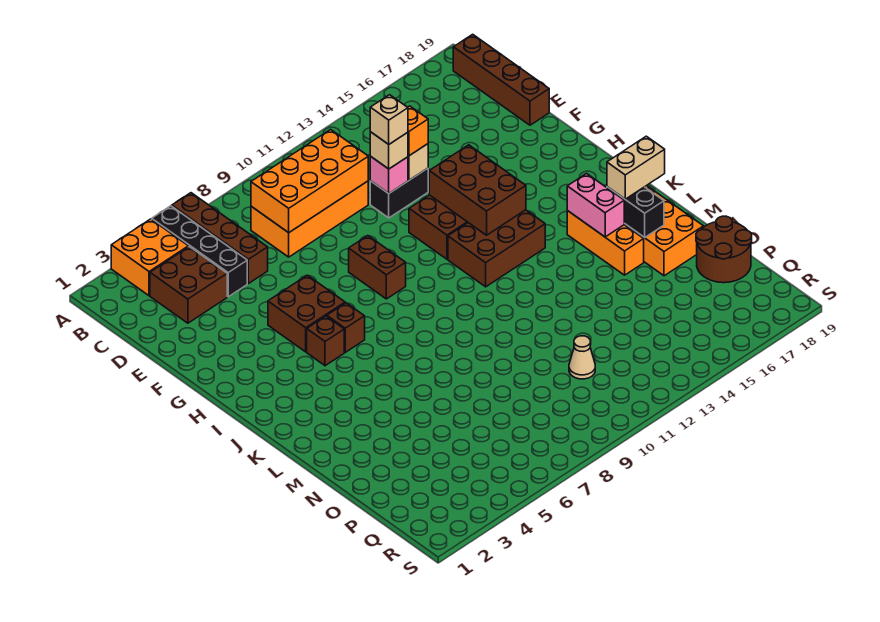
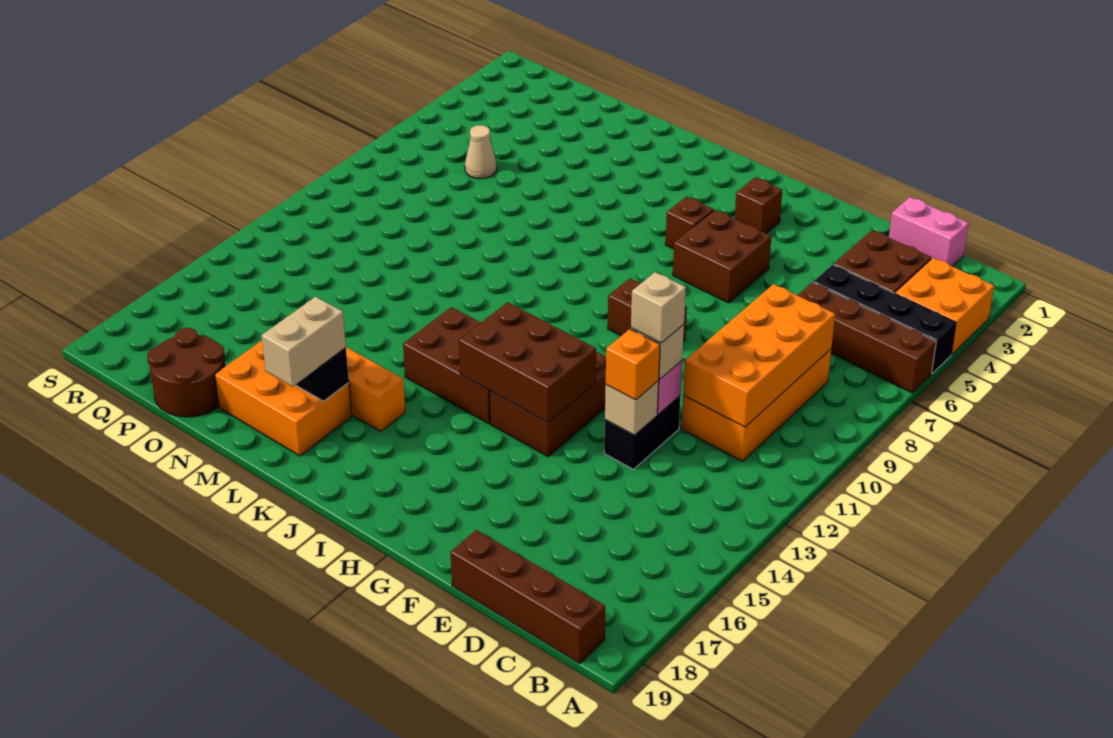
brown 1x1 brick [327,303,365,352] -> brown 1x1 brick moved to [735,177,782,233]
brown 2x3 brick [448,210,545,287] -> brown 2x3 brick turned to [403,307,490,424]
pink 1x2 brick [567,174,624,237] -> pink 1x2 brick moved to [889,197,969,266]
tan 1x1 cone [569,336,595,379] -> tan 1x1 cone moved to [465,125,497,179]

